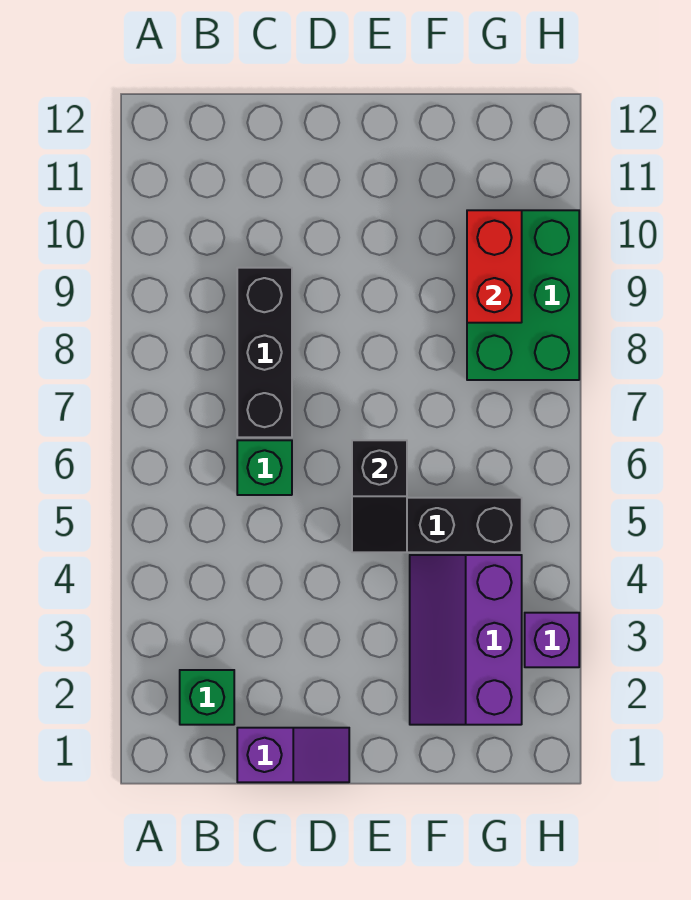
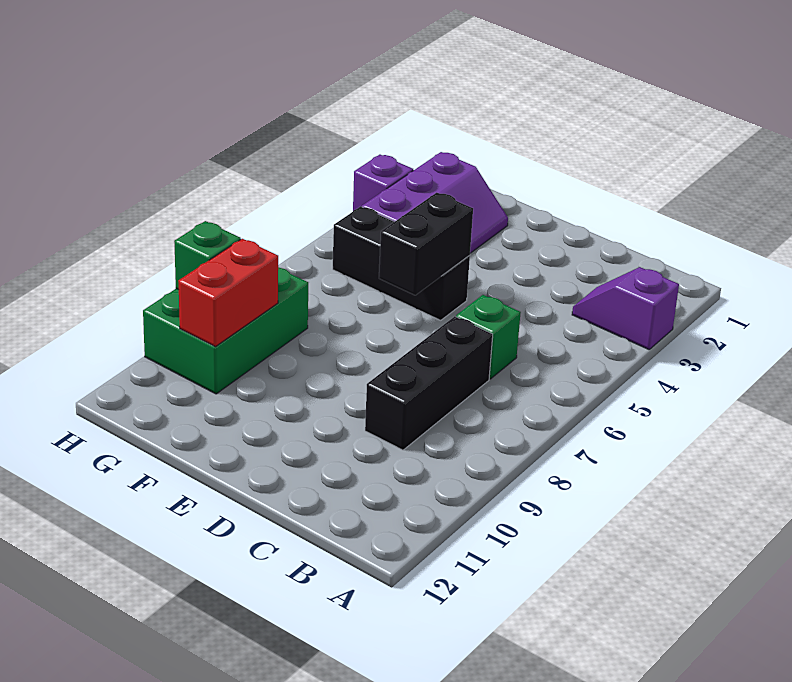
green 1x1 brick [180,670,234,725] -> green 1x1 brick moved to [174,221,241,290]
purple 1x2 slope [237,728,349,782] -> purple 1x2 slope moved to [572,267,679,349]
black 1x2 slope [352,440,407,552] -> black 1x2 brick [379,193,473,295]

